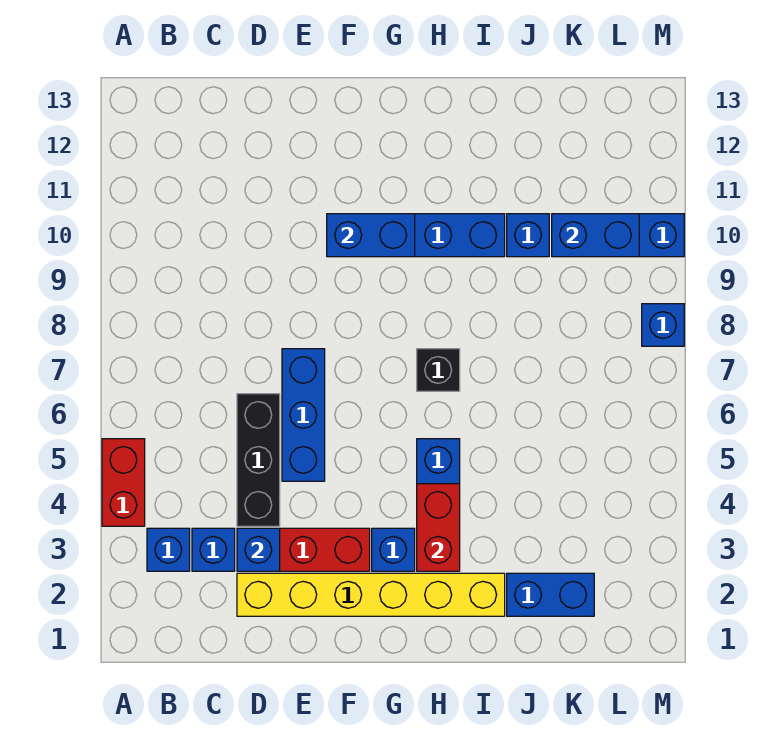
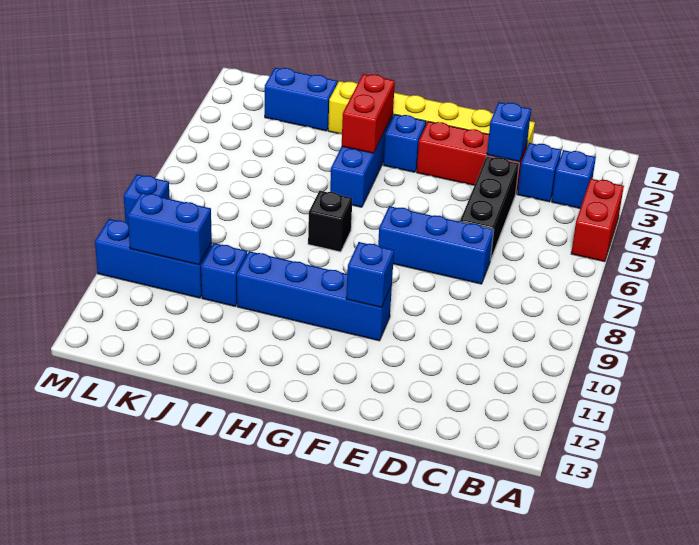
blue 1x3 brick [282,349,325,481] -> blue 1x3 brick turned to [378,206,494,284]
blue 1x2 brick [327,214,415,257] -> blue 1x1 brick [346,242,394,308]

